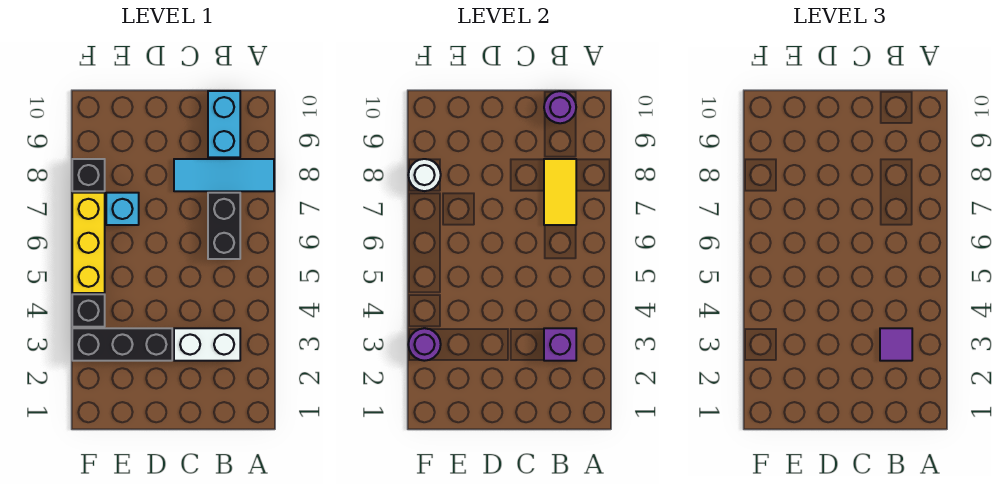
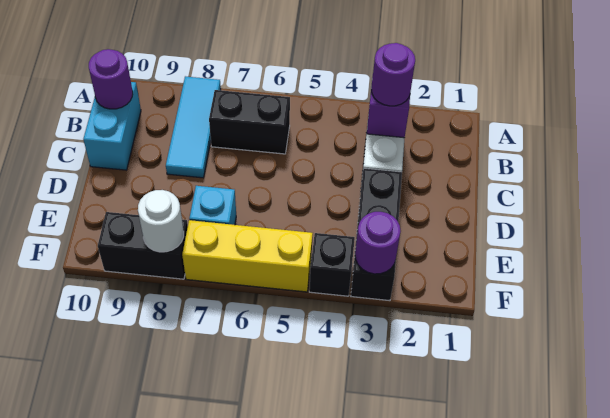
purple 1x1 tile [880,328,912,361] -> purple 1x1 round brick [371,43,415,106]
yellow 1x2 tile [544,159,576,225] -> none
cyan 1x2 brick [208,91,240,157] -> cyan 1x2 brick turned to [83,82,141,170]
black 1x1 brick [72,159,105,191] -> black 1x2 brick [98,212,188,279]

